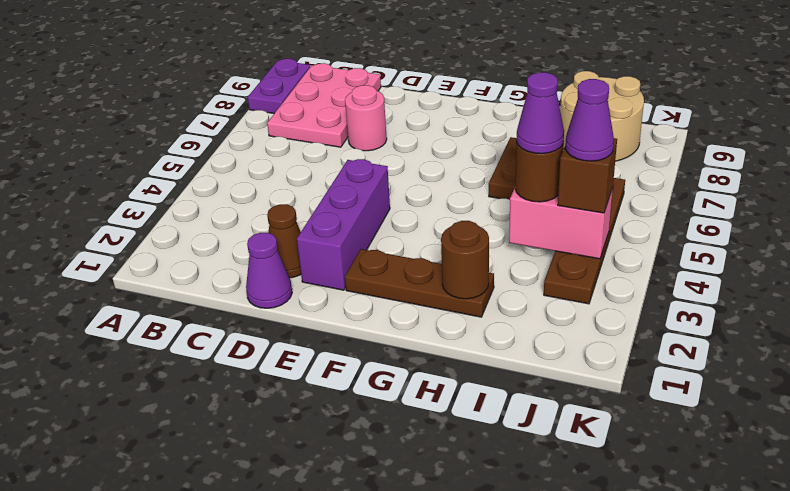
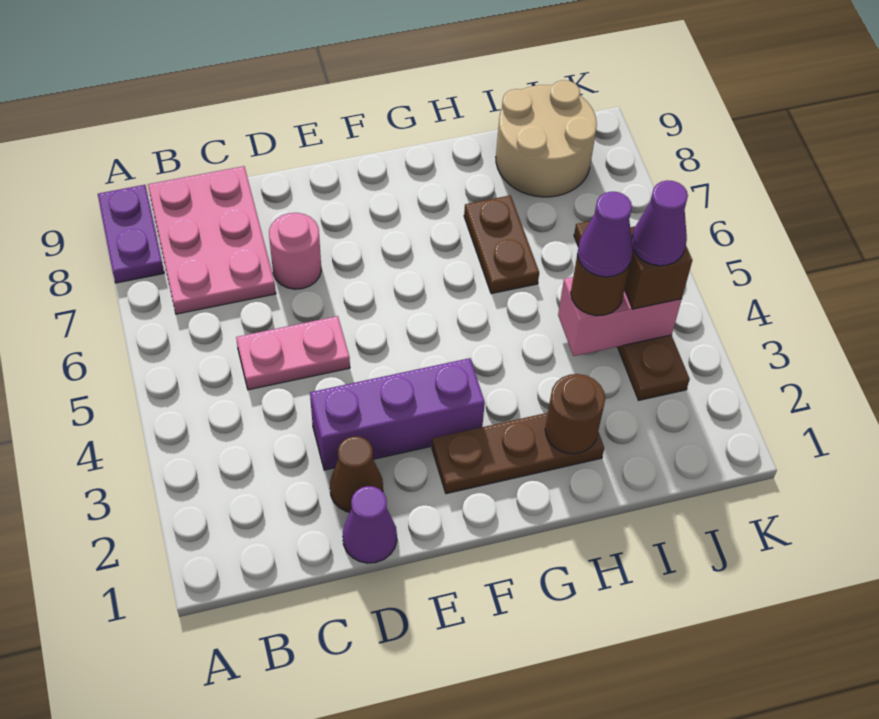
none -> pink 1x2 plate [236,316,350,390]
purple 1x3 brick [297,159,390,290] -> purple 1x3 brick turned to [310,358,485,470]

